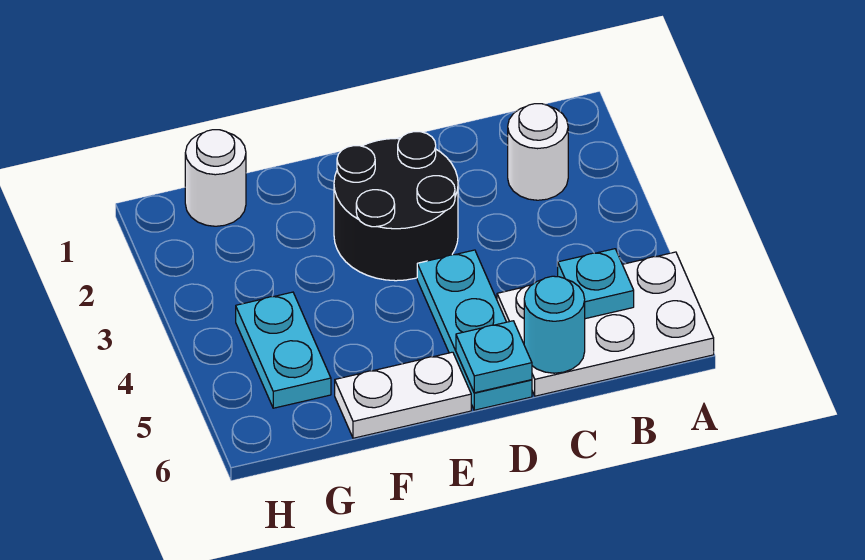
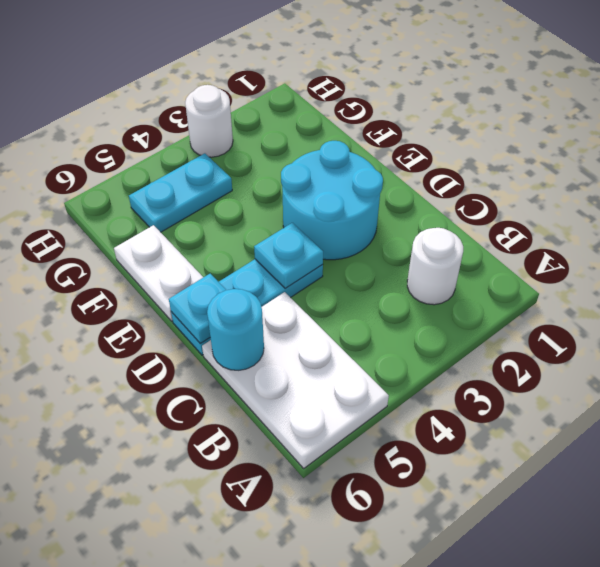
cyan 1x1 plate [558,249,634,319] -> cyan 1x1 plate moved to [254,223,323,289]
black 2x2 round brick [334,132,458,281] -> cyan 2x2 round brick [281,141,383,260]
white 1x1 round brick [185,130,246,226] -> white 1x1 round brick moved to [185,85,233,157]

